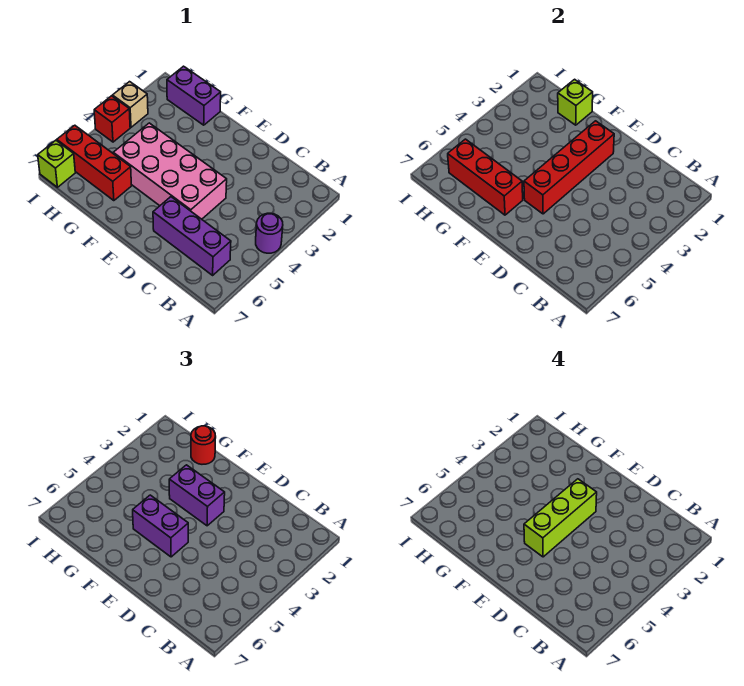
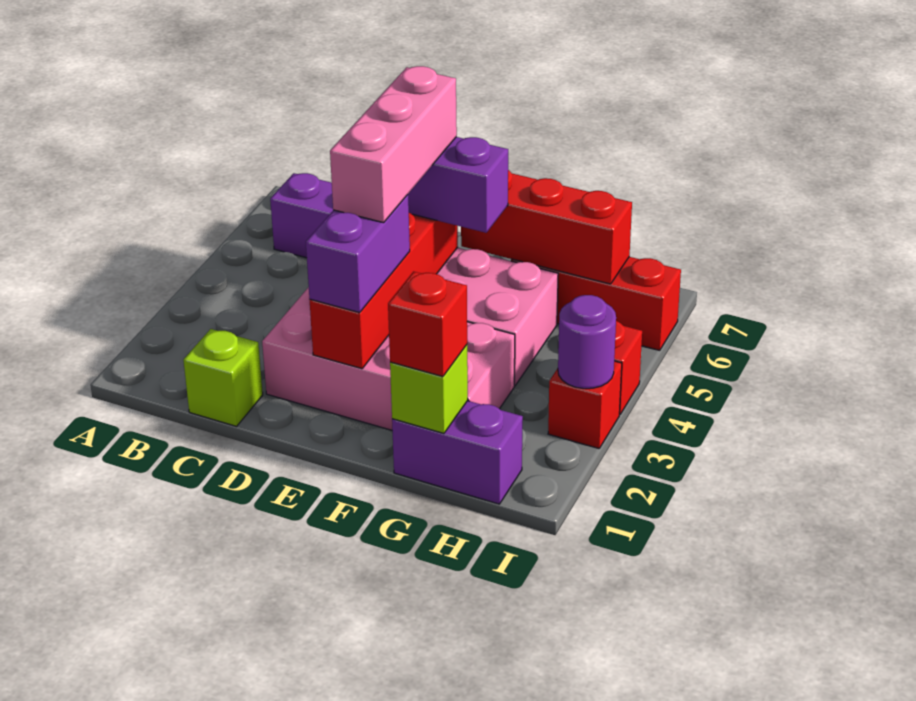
purple 1x1 round brick [256,213,283,253] -> purple 1x1 round brick moved to [558,295,616,389]
none -> pink 2x4 brick [262,287,515,430]
purple 1x2 brick [169,465,225,526] -> purple 1x2 brick turned to [306,195,410,313]
lime 1x3 brick [524,479,597,557] -> pink 1x3 brick [330,66,457,223]
red 1x1 round brick [191,426,216,464] -> red 1x1 brick [388,272,467,377]
tan 1x1 brick [112,82,148,127] -> red 1x1 brick [548,361,622,448]
lime 1x1 brick [38,140,75,187] -> lime 1x1 brick moved to [183,329,263,426]

